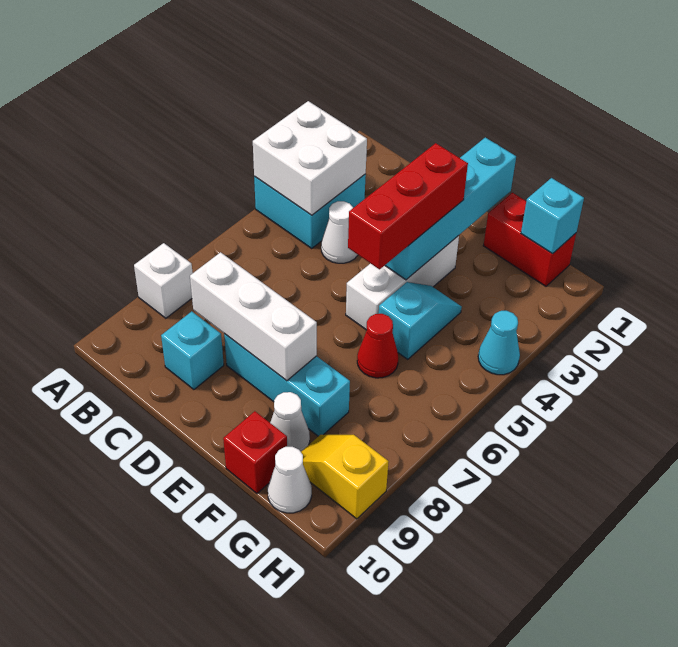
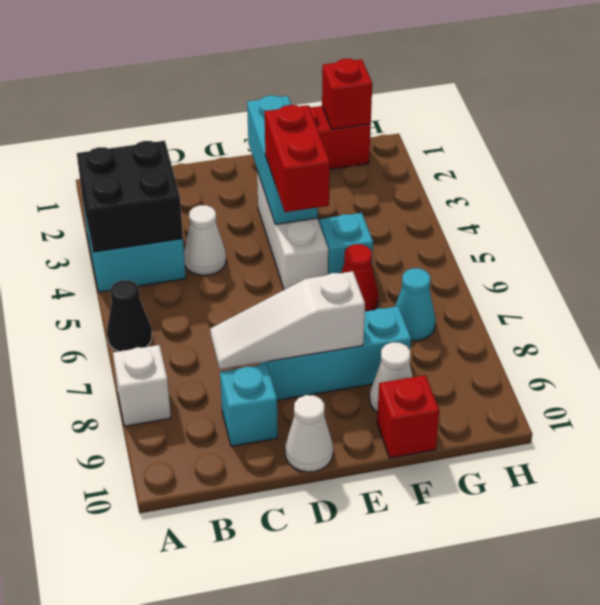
white 2x2 brick [253,101,367,215] -> black 2x2 brick [77,141,183,252]
none -> black 1x1 cone [107,280,152,351]
white 1x3 brick [190,252,317,381] -> white 1x3 slope [210,271,365,369]
cyan 1x4 brick [385,137,516,280] -> cyan 1x3 brick [247,95,318,224]
red 1x3 brick [348,143,468,269] -> red 1x2 brick [265,105,330,212]
cyan 1x1 brick [521,178,584,254] -> red 1x1 brick [322,59,372,129]
yellow 1x2 slope [301,435,389,519] -> none
white 1x1 cone [268,447,312,513] -> white 1x1 cone moved to [285,395,333,472]
cyan 1x1 cone [478,311,520,375] -> cyan 1x1 cone moved to [395,268,436,341]

